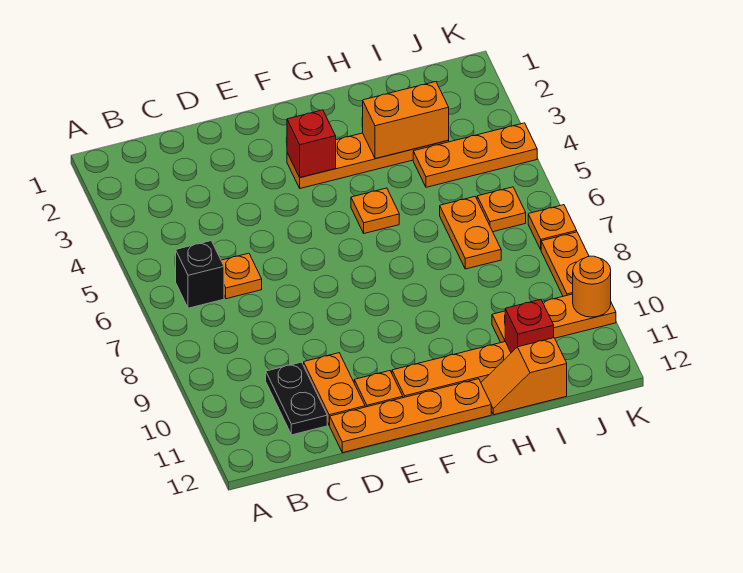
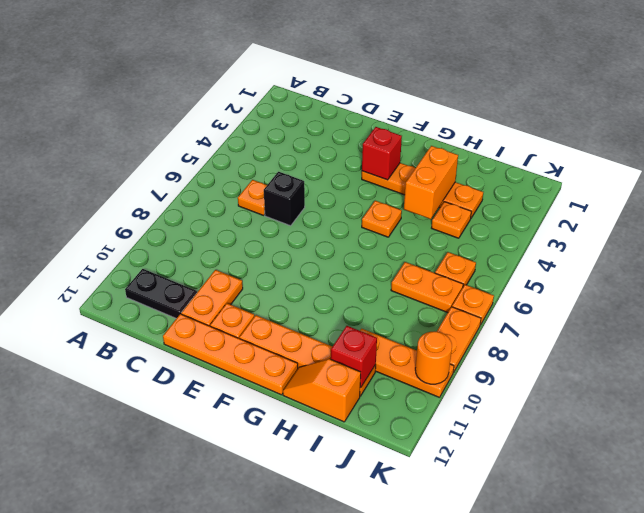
black 1x1 brick [176,241,224,308] -> black 1x1 brick moved to [264,172,305,226]
black 1x2 plate [266,362,327,435] -> black 1x2 plate turned to [125,269,197,319]
orange 1x2 brick [363,82,449,159] -> orange 1x2 brick turned to [404,146,458,219]
orange 1x3 plate [413,123,537,187] -> orange 1x1 plate [432,202,471,238]
orange 1x2 plate [440,197,501,269] -> orange 1x2 plate turned to [391,262,463,313]

